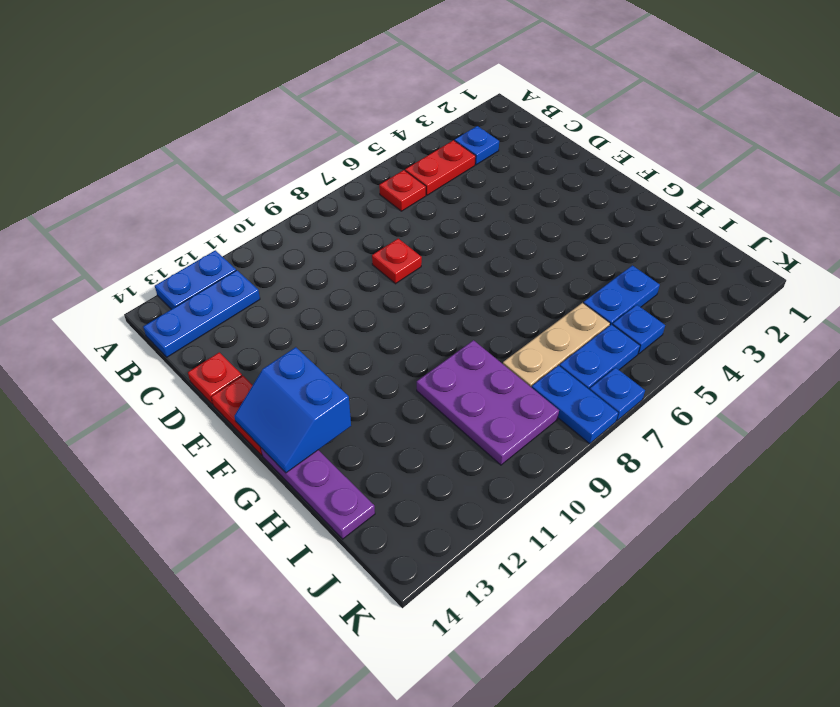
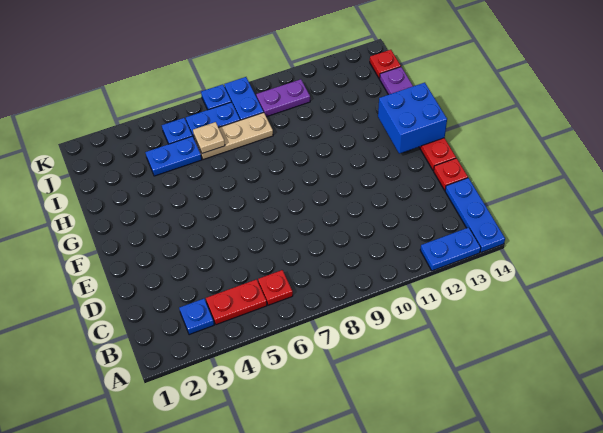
blue 1x3 plate [143,270,260,357] -> blue 1x3 plate turned to [445,178,505,252]
red 1x1 plate [372,239,422,284] -> red 1x1 plate moved to [370,50,401,79]
blue 2x2 slope [234,347,351,473] -> blue 2x2 brick [378,83,447,154]
purple 2x3 plate [417,340,559,465] -> purple 1x2 plate [256,79,310,117]
none -> tan 1x1 plate [193,122,225,154]

